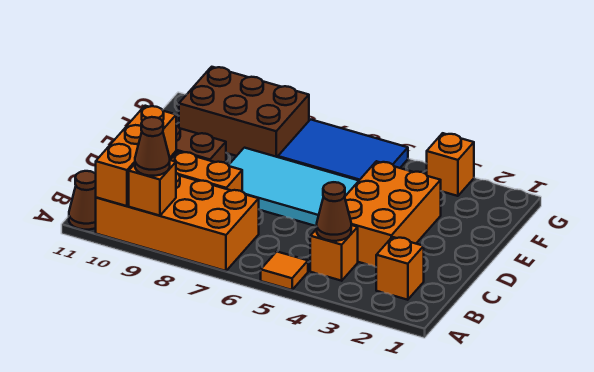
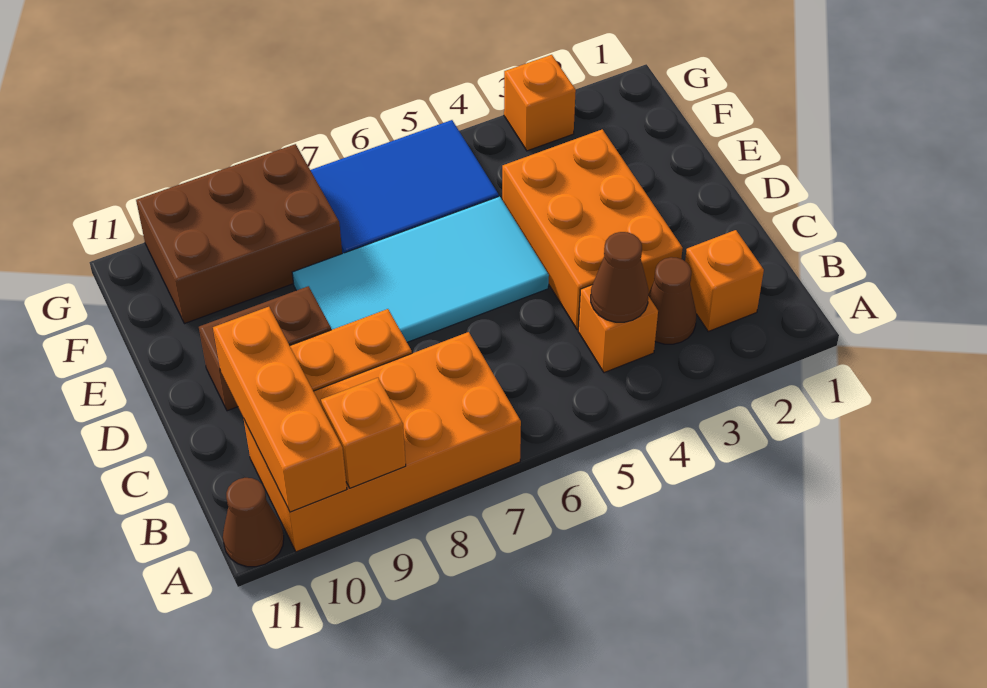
orange 1x1 tile [261,252,308,290] -> none
brown 1x1 cone [135,117,170,176] -> brown 1x1 cone moved to [648,257,696,344]

